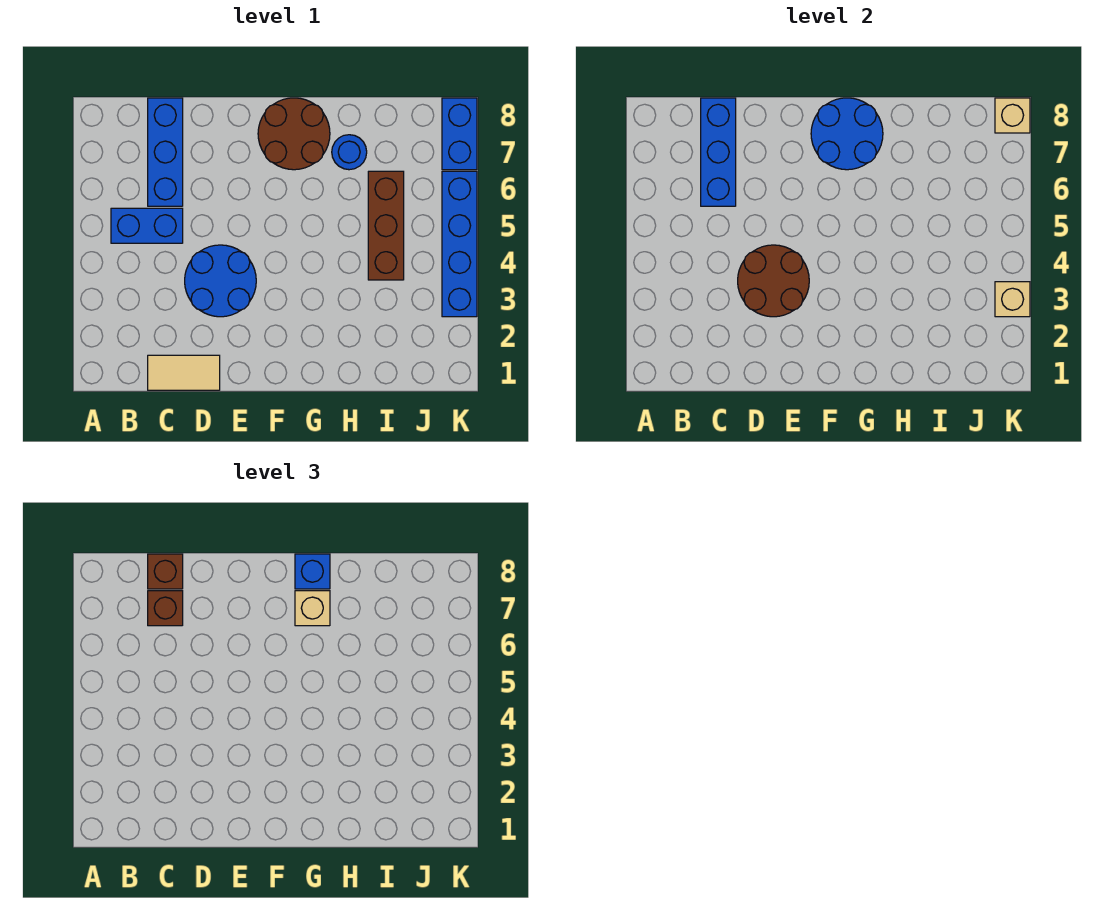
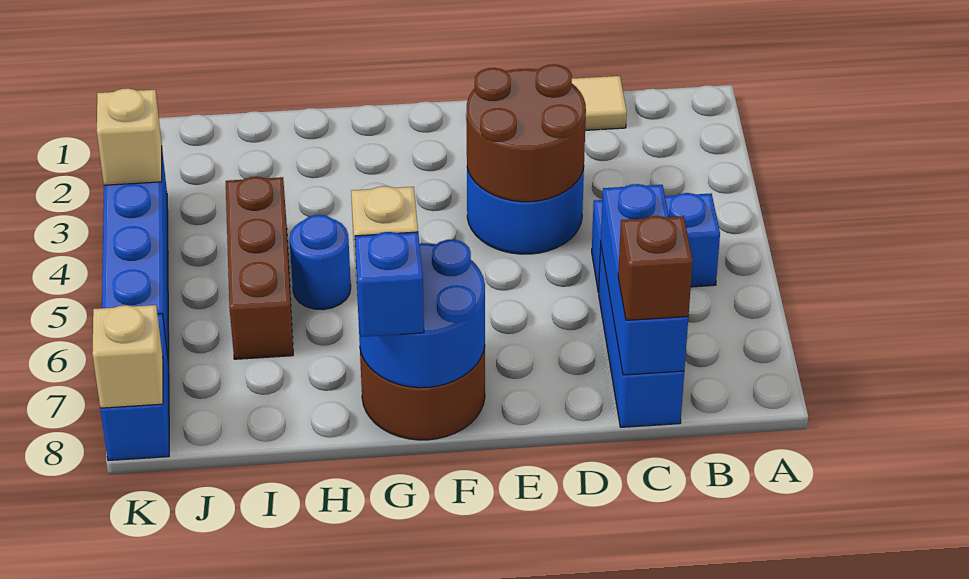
brown 1x1 brick [148,591,183,626] -> none
blue 1x1 round brick [332,135,367,170] -> blue 1x1 round brick moved to [289,215,351,310]

